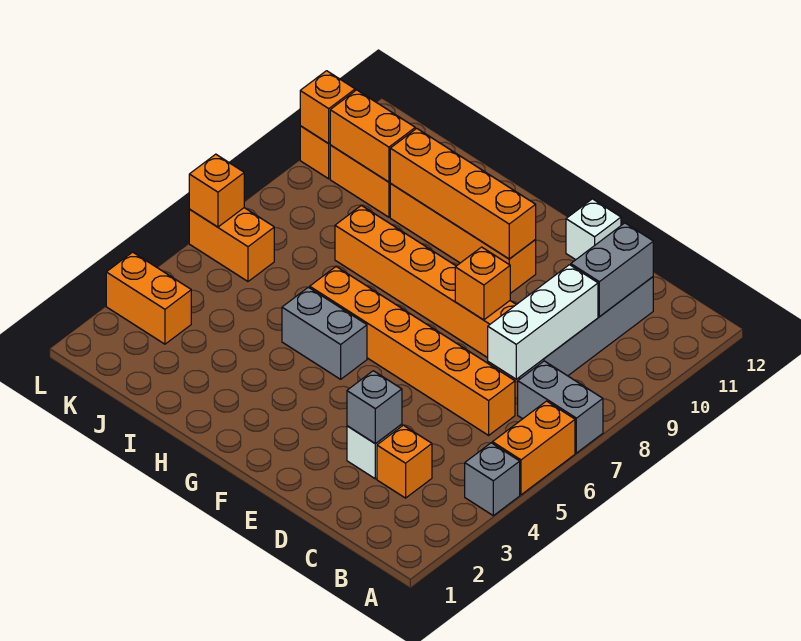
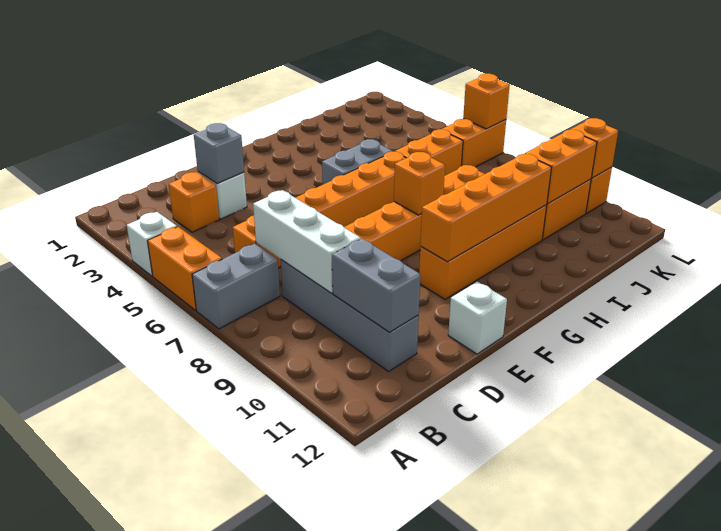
grey 1x1 brick [465,443,520,516] -> white 1x1 brick [127,212,177,276]
orange 1x1 brick [455,247,510,320] -> orange 1x1 brick moved to [394,152,445,215]
orange 1x2 brick [106,252,191,344] -> orange 1x2 brick moved to [395,129,463,175]

